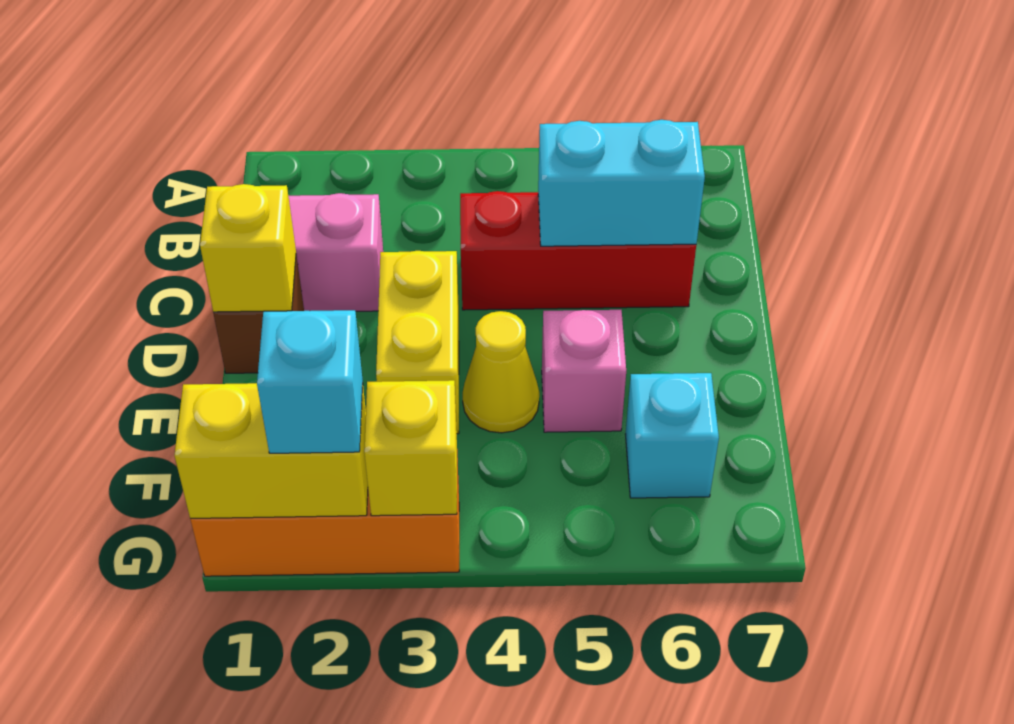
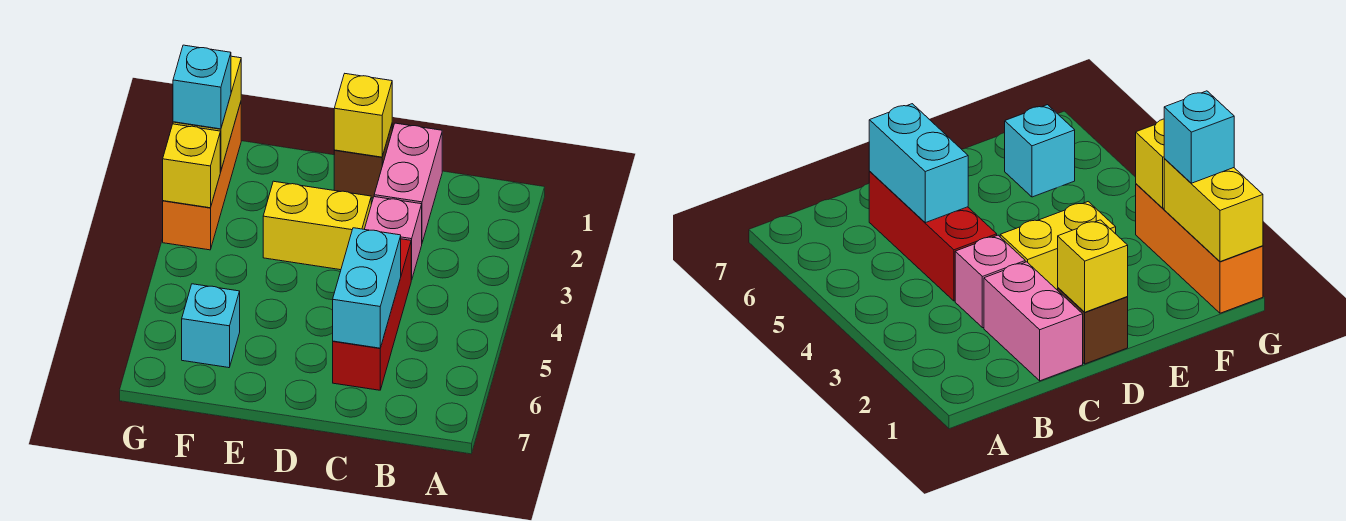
yellow 1x1 cone [463,311,539,433] -> none
pink 1x1 brick [542,310,626,432] -> pink 1x1 brick moved to [364,197,422,280]

